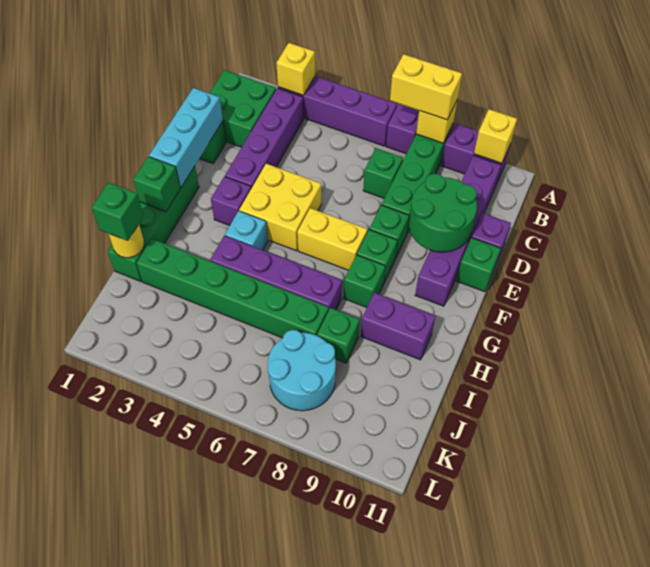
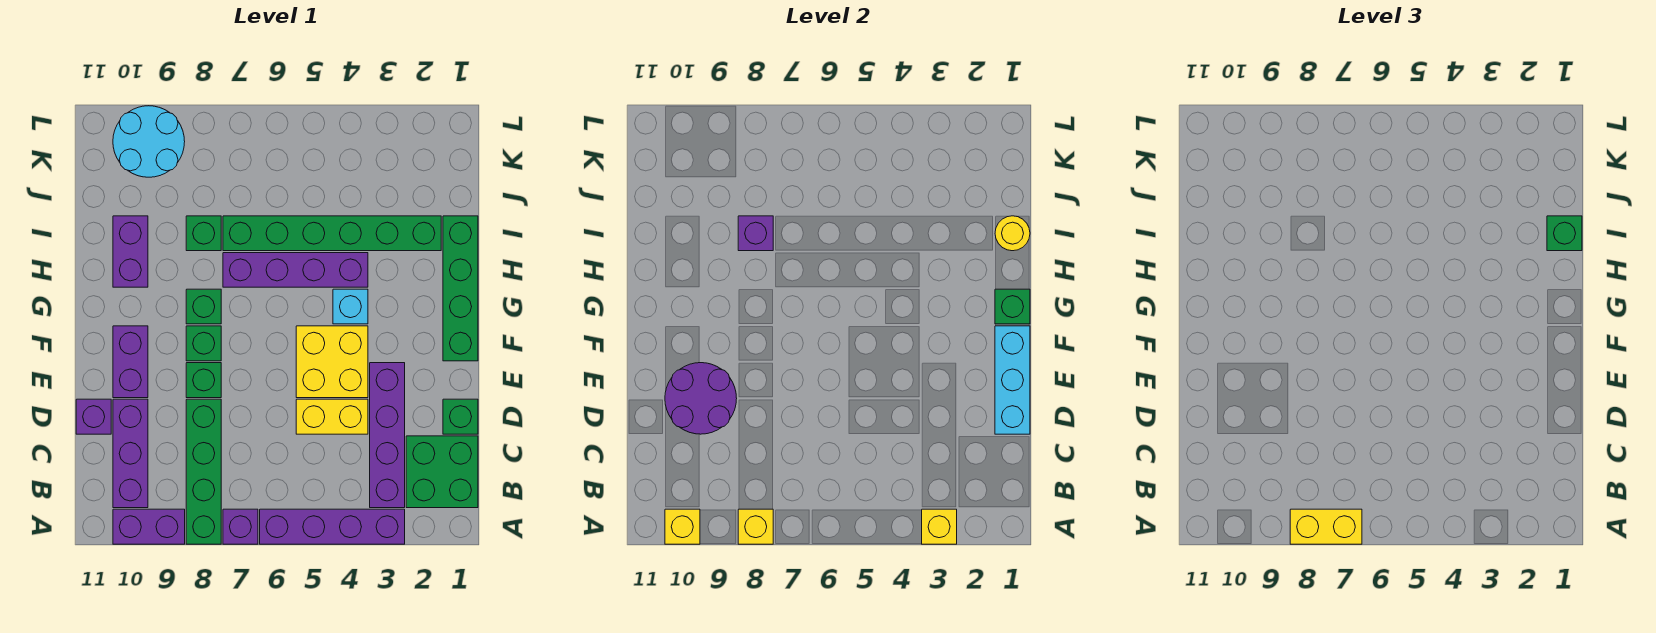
green 1x1 brick [363,148,403,198] -> none
green 2x2 round brick [409,174,477,252] -> purple 2x2 round brick [665,363,737,434]
green 1x1 brick [457,238,501,292] -> none
purple 1x1 brick [211,177,251,226] -> purple 1x1 brick moved to [738,216,773,251]
yellow 1x2 brick [297,208,368,270] -> yellow 1x2 brick moved to [296,399,368,434]
purple 1x2 brick [361,293,435,360] -> purple 1x2 brick turned to [113,216,148,287]
cyan 2x2 round brick [268,330,336,411] -> cyan 2x2 round brick moved to [113,106,185,177]

